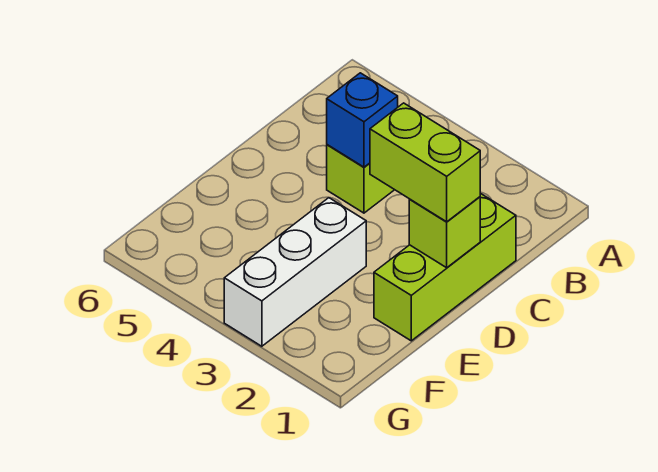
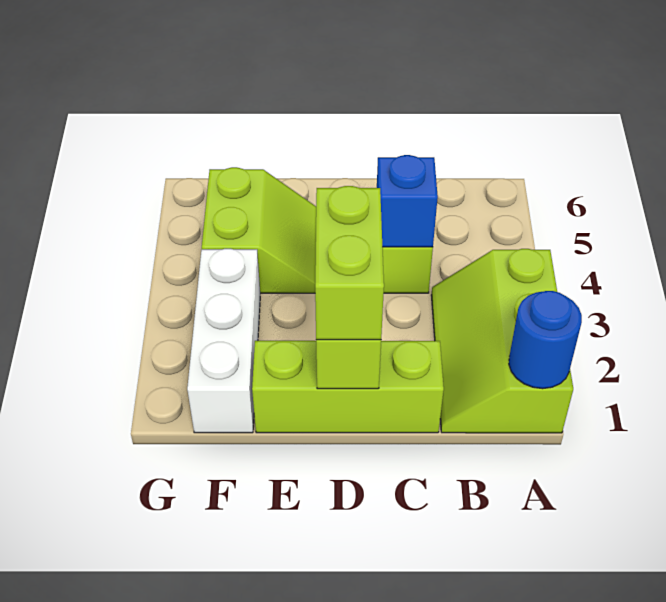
none -> lime 2x3 slope [431,249,573,433]
none -> blue 1x1 round brick [509,291,582,389]
white 1x3 brick [224,198,366,346] -> white 1x3 brick turned to [187,249,260,433]
none -> lime 2x2 slope [202,167,316,293]

